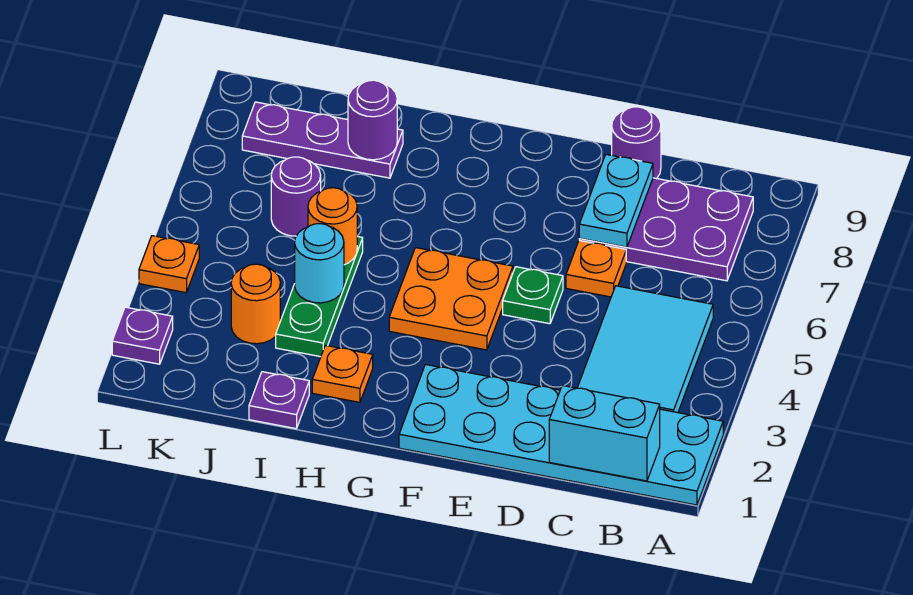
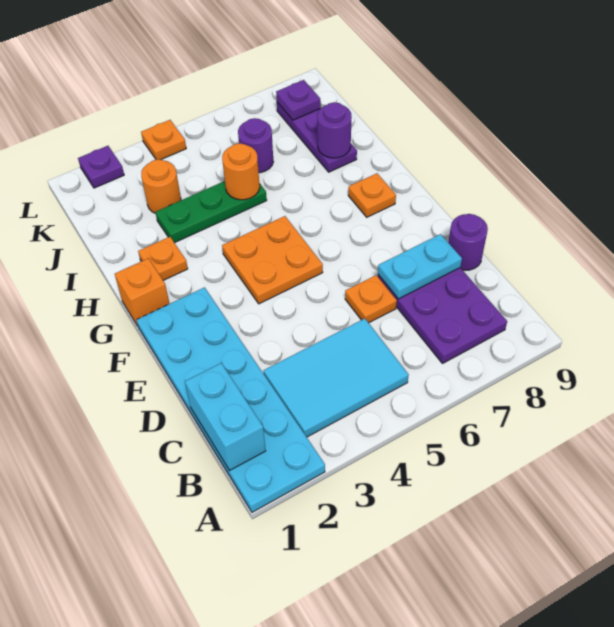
green 1x1 plate [503,267,563,324] -> none
none -> orange 1x1 brick [115,258,169,326]
none -> orange 1x1 plate [348,173,396,217]
purple 1x1 plate [249,372,309,429] -> purple 1x1 plate moved to [276,80,321,120]
cyan 1x1 round brick [295,224,344,303] -> none

